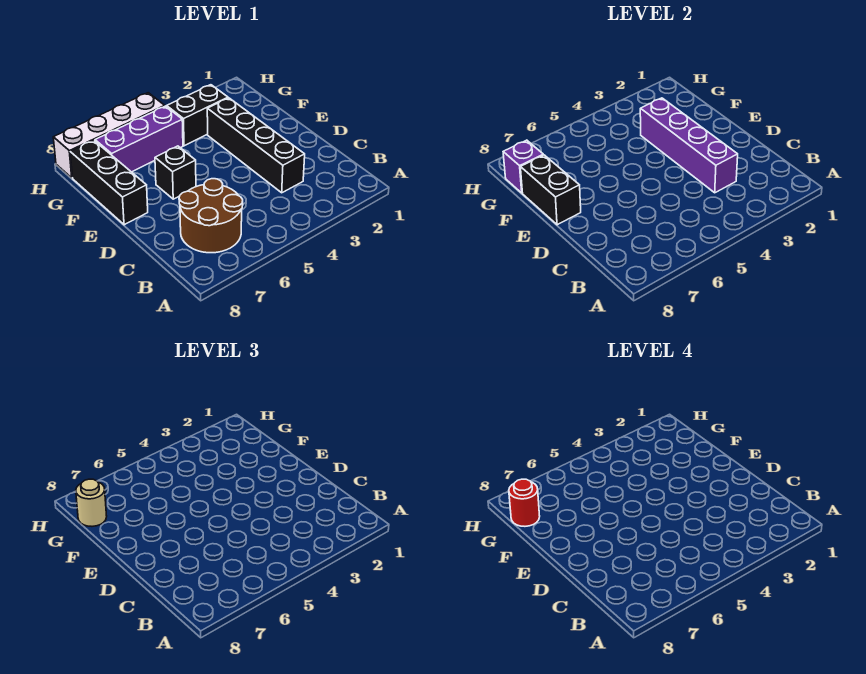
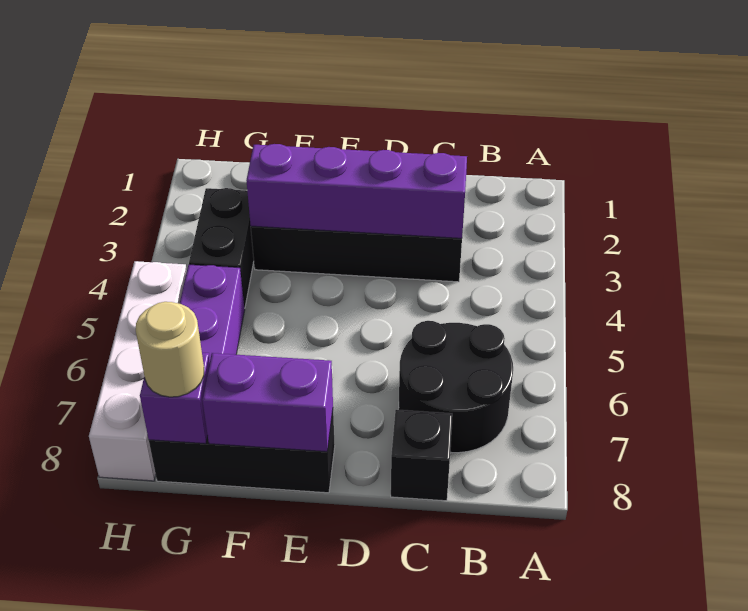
brown 2x2 round brick [179,179,243,253] -> black 2x2 round brick [399,321,513,453]
black 1x1 brick [155,146,196,199] -> black 1x1 brick moved to [391,410,452,501]
black 1x2 brick [520,155,581,225] -> purple 1x2 brick [202,353,333,452]
red 1x1 round brick [509,479,540,526] -> none

